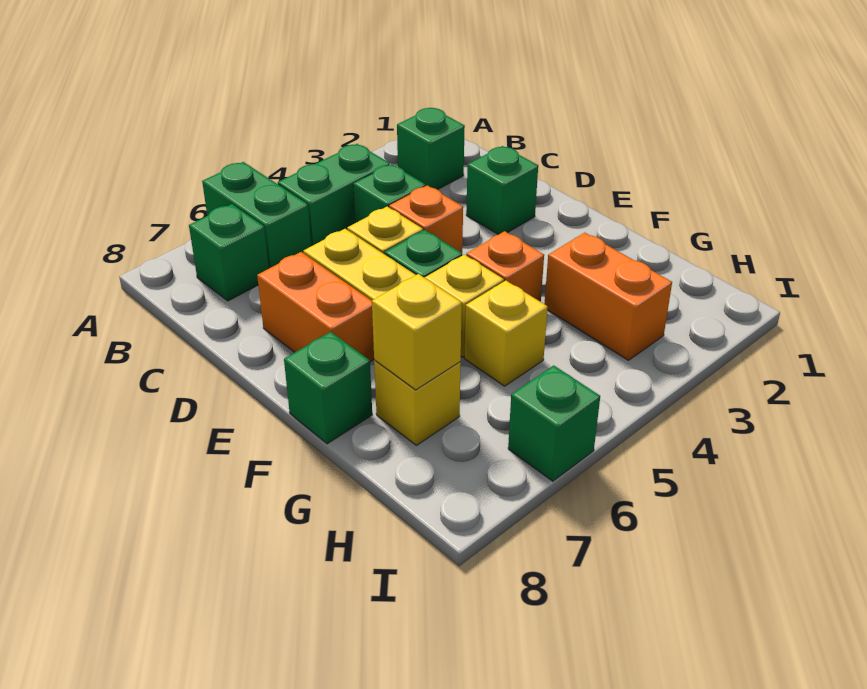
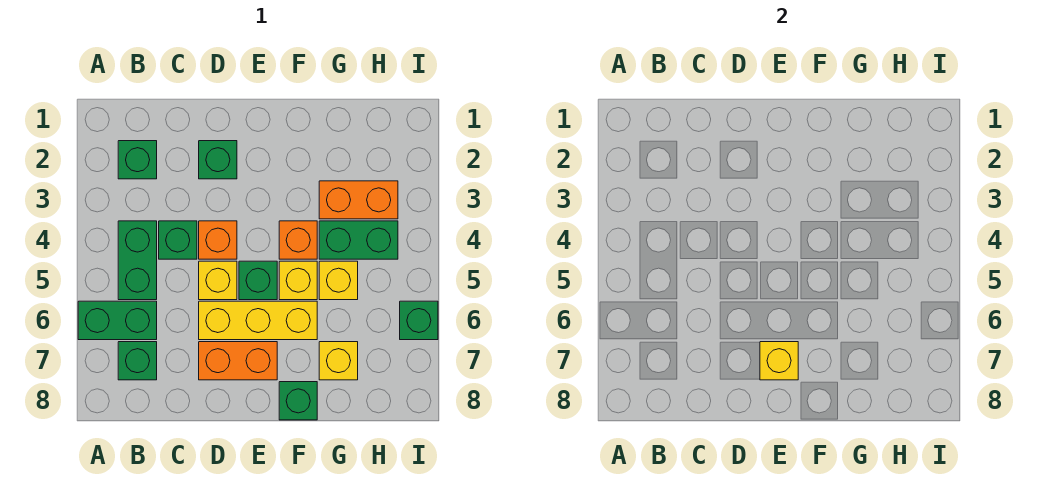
none -> green 1x2 brick [319,221,398,259]
yellow 1x1 brick [372,274,462,390] -> yellow 1x1 brick moved to [760,342,798,380]

